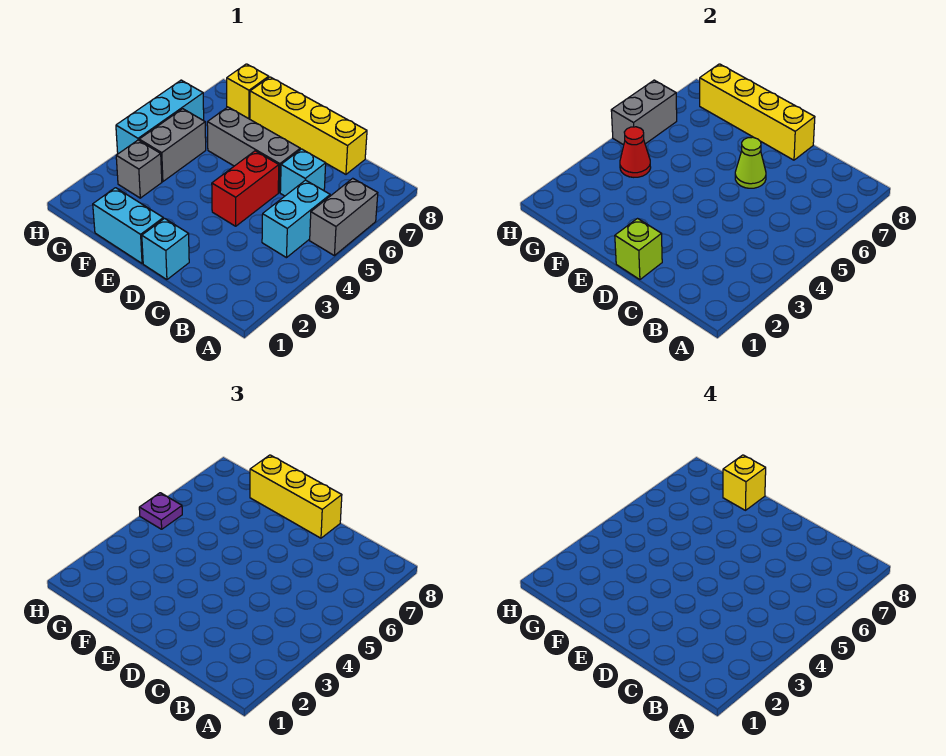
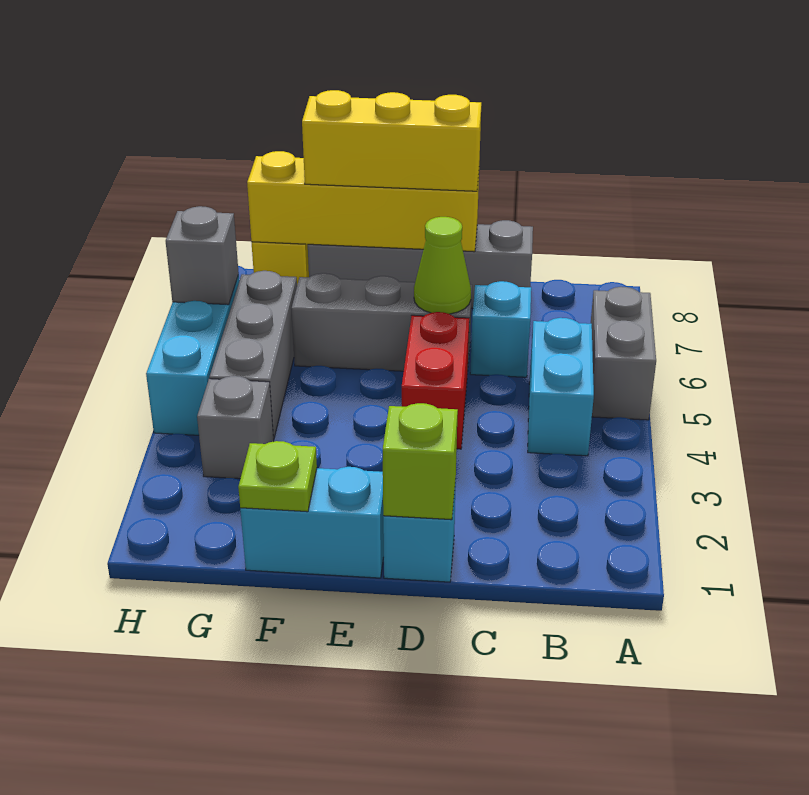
yellow 1x4 brick [250,77,367,174] -> grey 1x4 brick [308,220,533,308]
none -> lime 1x1 plate [238,441,317,512]
yellow 1x1 brick [723,455,766,510] -> none
grey 1x2 brick [139,109,206,182] -> grey 1x3 brick [209,271,297,439]
red 1x1 cone [620,127,651,177] -> none
grey 1x2 brick [611,80,677,145] -> grey 1x1 brick [166,206,239,305]
purple 1x1 plate [139,493,182,529] -> none

